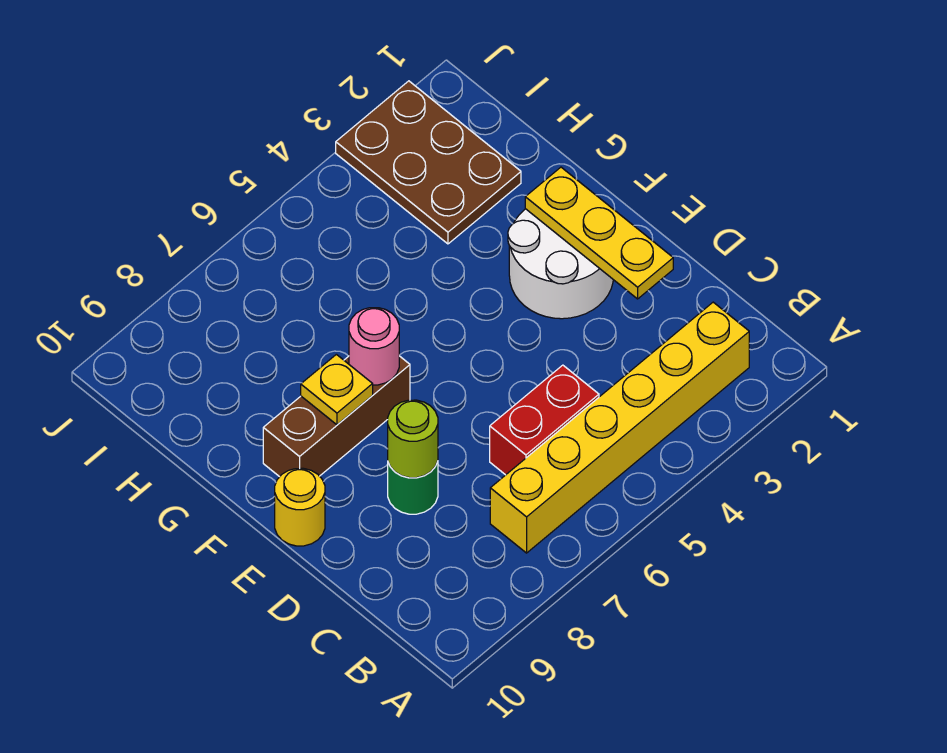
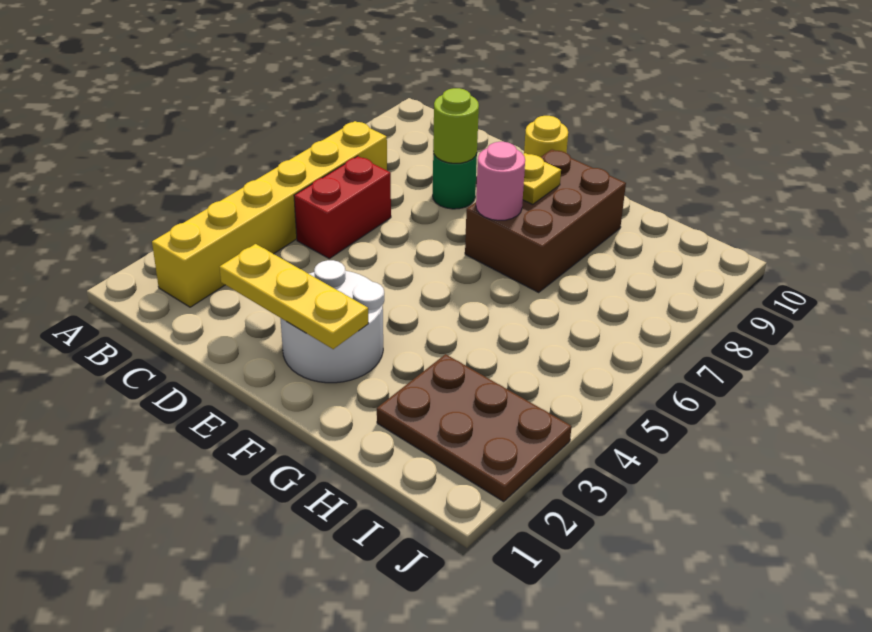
brown 1x3 brick [263,356,410,477] -> brown 2x3 brick [465,149,626,292]

